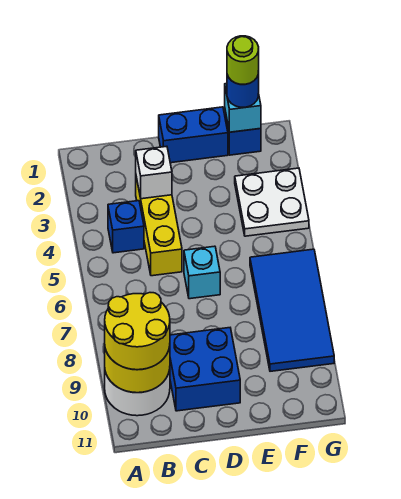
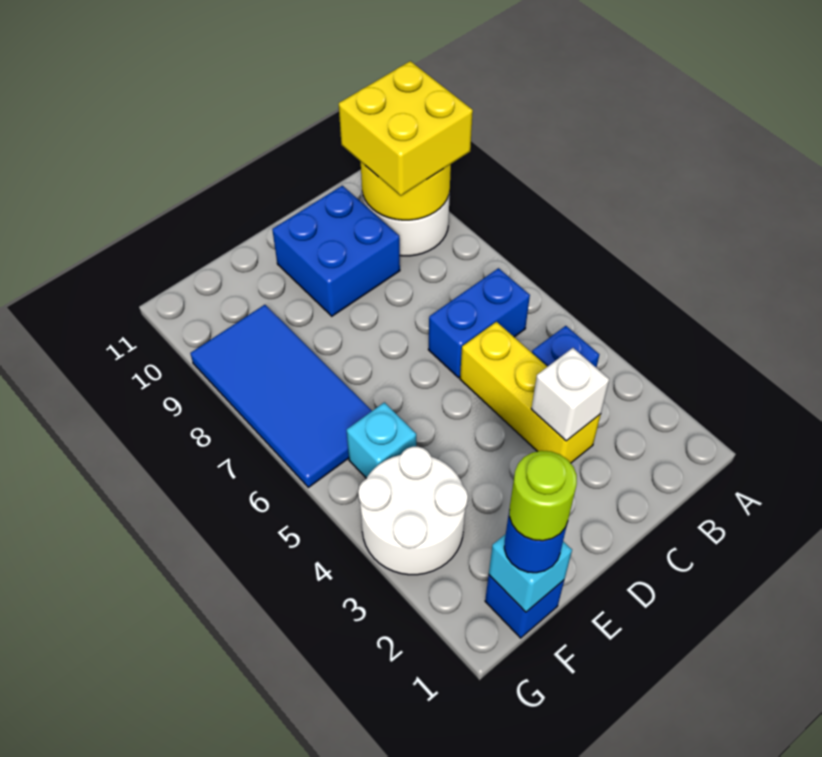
yellow 2x2 round brick [105,293,170,370] -> yellow 2x2 brick [339,61,473,196]
blue 1x2 brick [159,107,228,163] -> blue 1x2 brick moved to [428,268,530,378]
cyan 1x1 brick [184,246,220,299] -> cyan 1x1 brick moved to [347,402,416,478]
white 2x2 plate [235,168,309,236] -> white 2x2 round brick [358,447,468,575]

